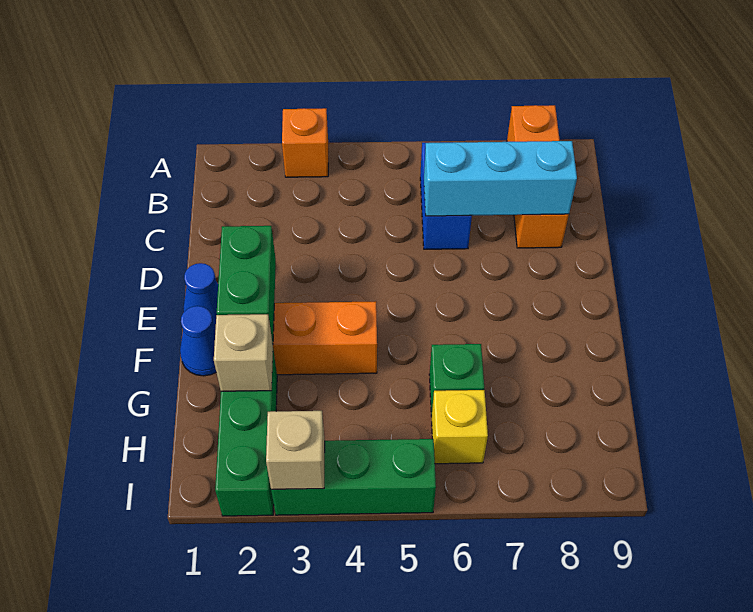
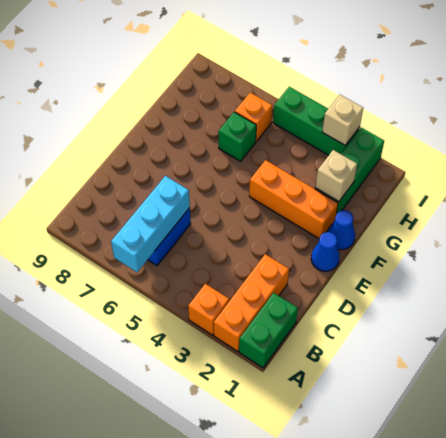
orange 1x3 brick [507,105,569,248] -> orange 1x3 brick moved to [214,254,289,351]
cyan 1x3 brick [424,141,577,216] -> cyan 1x3 brick turned to [111,176,190,272]
green 1x2 brick [217,226,276,343] -> green 1x2 brick moved to [239,293,298,368]
yellow 1x1 brick [432,390,488,464] -> orange 1x1 brick [235,93,272,141]

